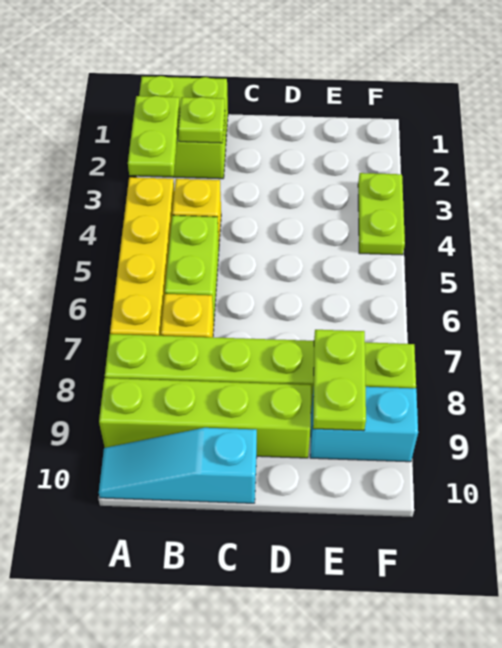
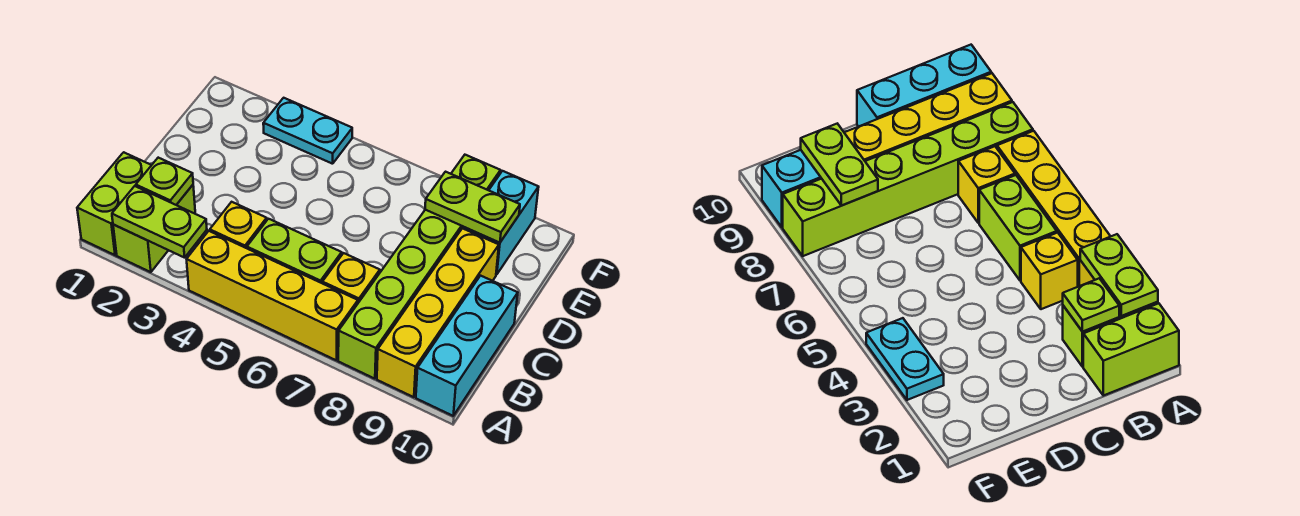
lime 1x4 brick [99,378,311,458] -> yellow 1x4 brick [377,228,499,397]
cyan 1x3 slope [99,428,257,503] -> cyan 1x3 brick [416,276,518,416]
lime 1x2 plate [358,173,405,255] -> cyan 1x2 plate [263,98,352,164]

